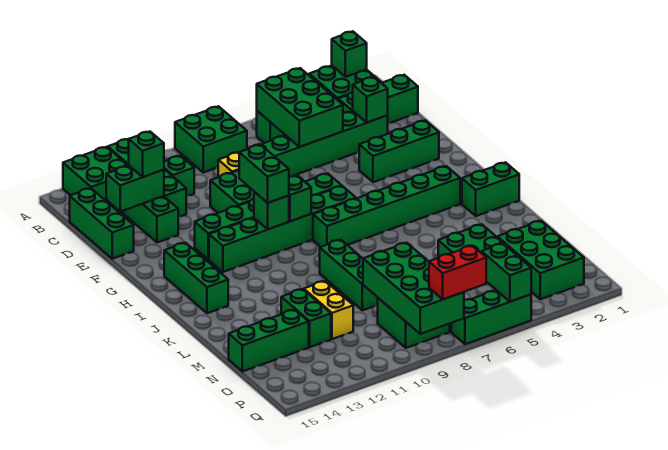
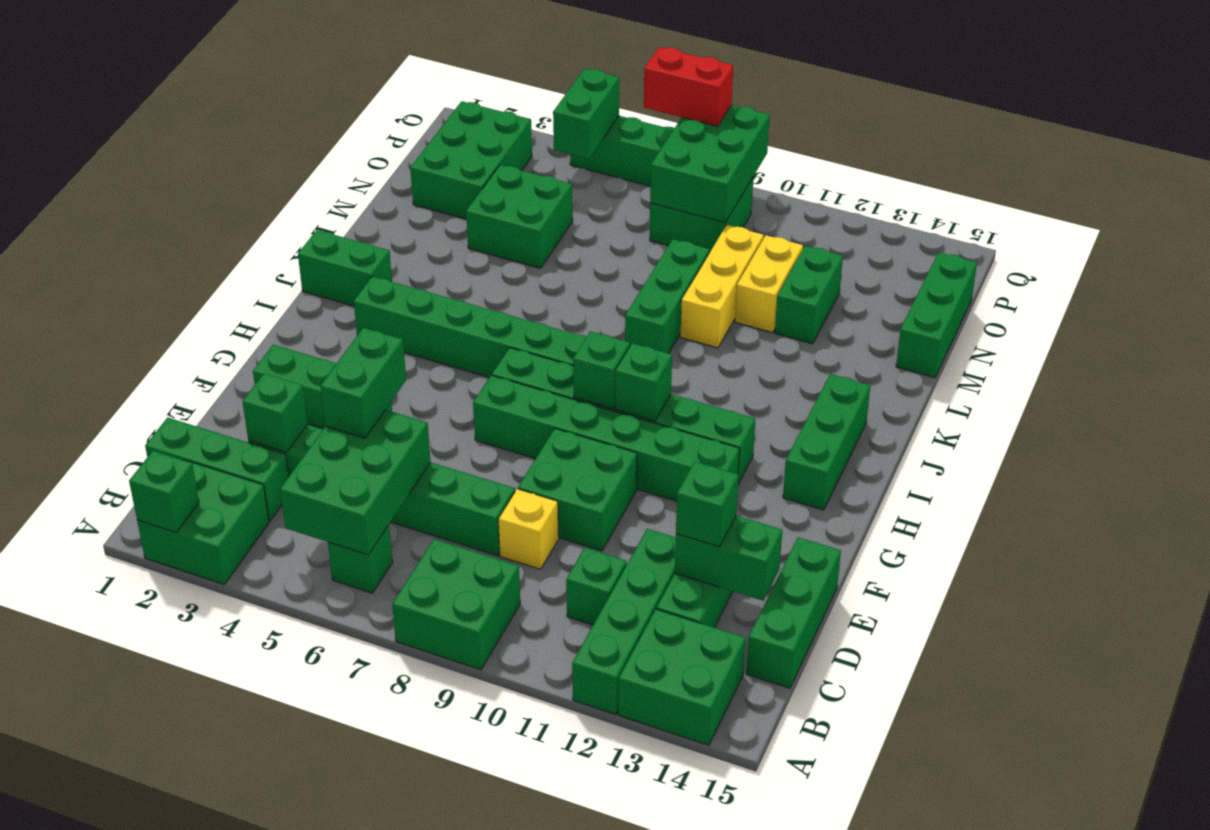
green 1x2 brick [239,145,289,203] -> green 1x2 brick moved to [321,328,406,438]
none -> yellow 1x3 brick [680,225,764,348]
green 2x4 brick [363,243,464,334] -> green 2x3 brick [650,105,770,223]
green 1x3 brick [229,310,309,372] -> green 1x3 brick turned to [896,252,977,378]

